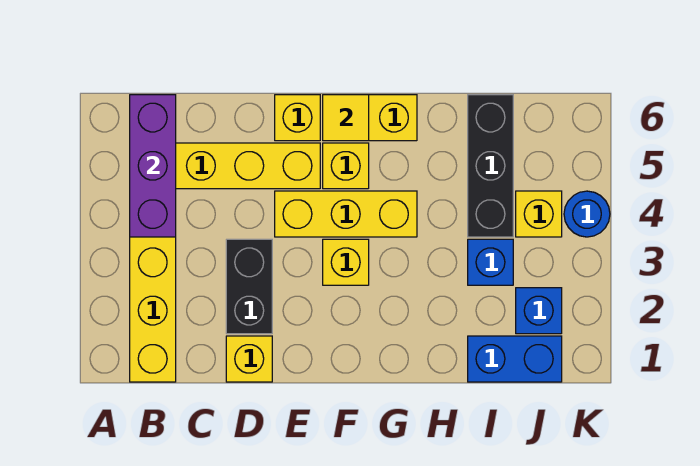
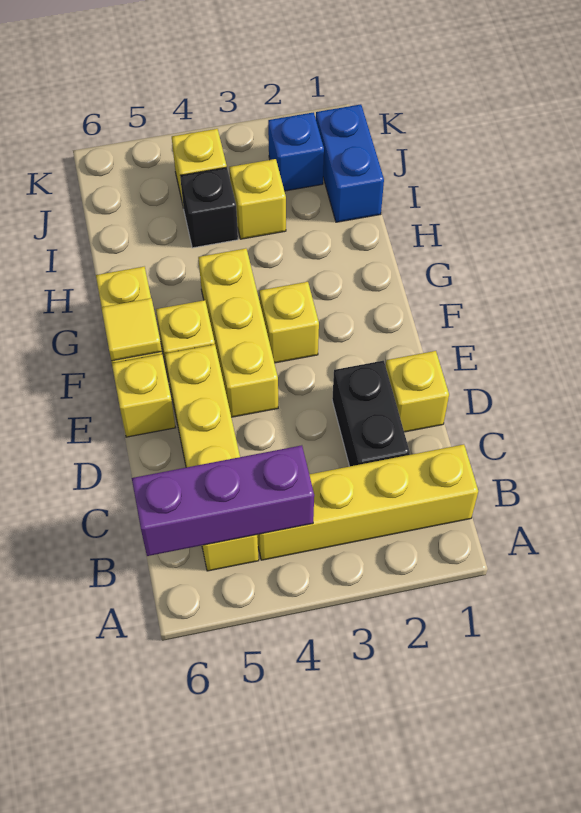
black 1x2 brick [226,239,272,334] -> black 1x2 brick turned to [332,361,410,466]
blue 1x1 brick [468,239,513,285] -> yellow 1x1 brick [229,159,286,239]
black 1x3 brick [468,95,513,237] -> black 1x1 brick [180,167,238,248]
blue 1x1 round brick [564,191,610,237] -> none

